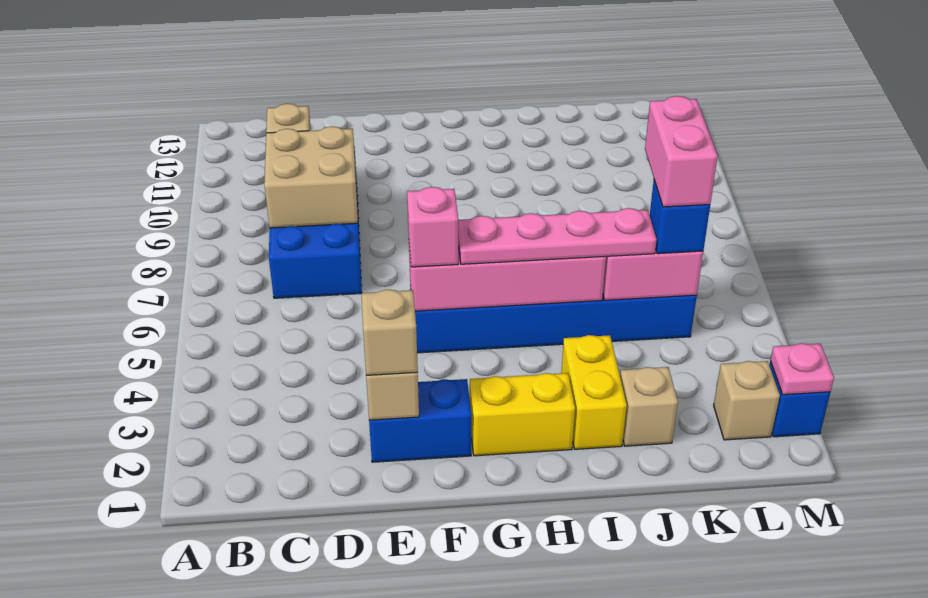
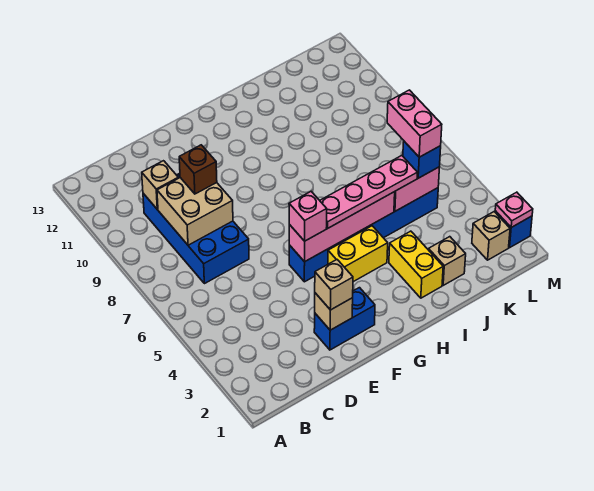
none -> brown 1x1 brick [179,145,217,194]
yellow 1x2 brick [469,373,575,456] -> yellow 1x2 brick moved to [328,226,388,282]

